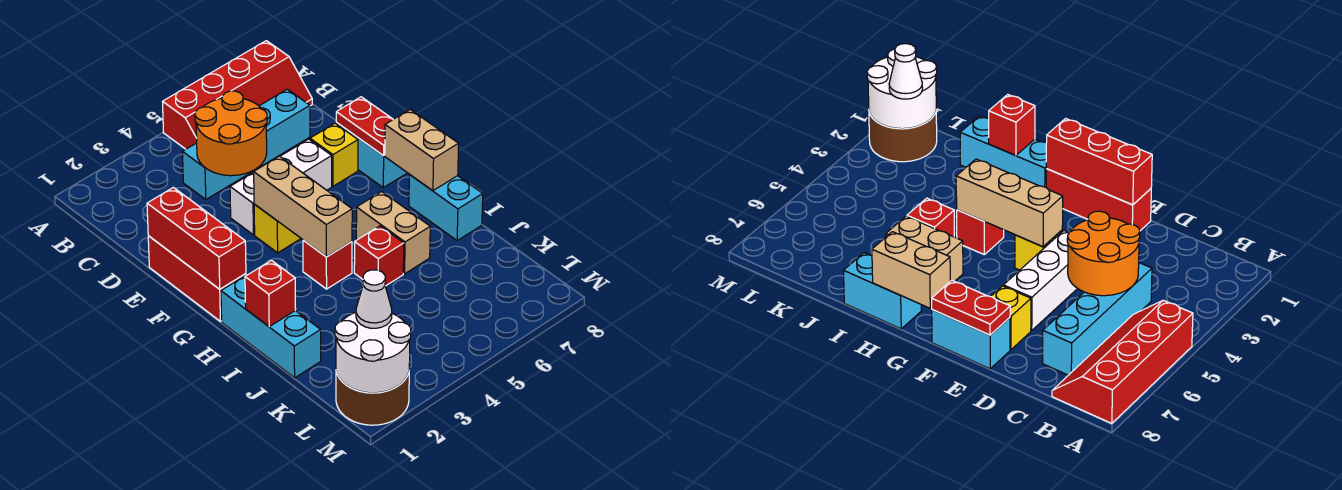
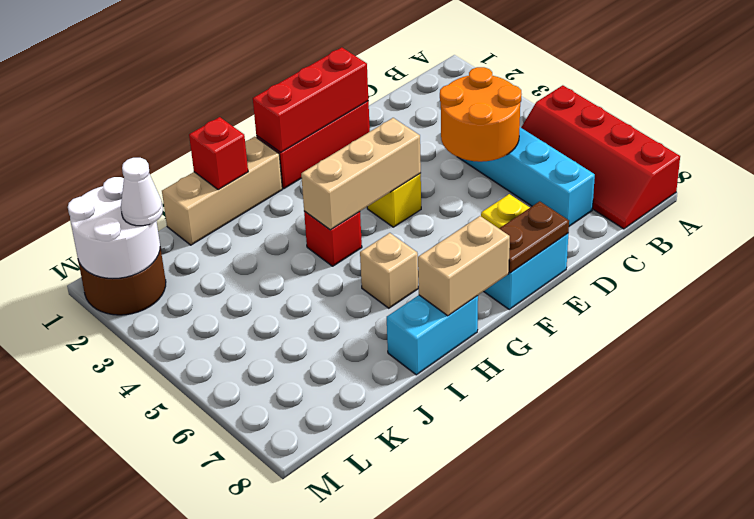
white 1x3 brick [230,139,332,235] -> none
red 1x2 plate [336,97,393,156] -> brown 1x2 plate [499,201,569,273]
cyan 1x3 brick [221,275,321,378] -> tan 1x3 brick [162,137,282,245]
tan 1x2 brick [356,192,430,274] -> tan 1x1 brick [360,233,418,308]
red 1x1 brick [354,226,404,286] -> none

